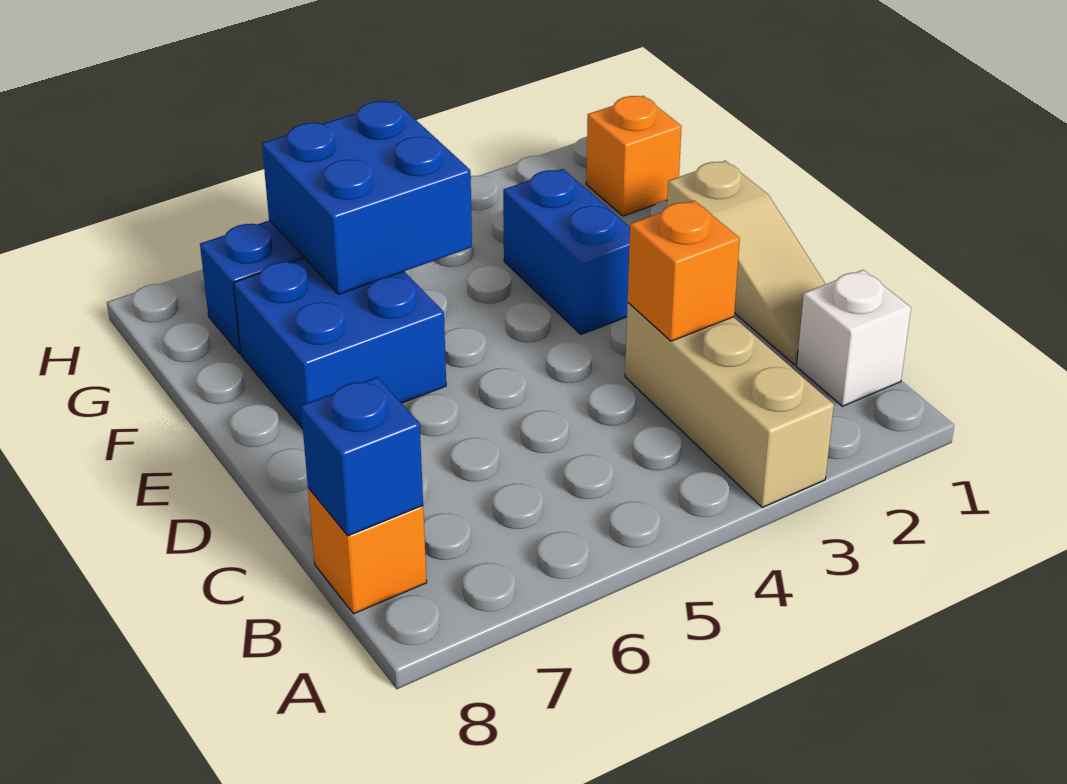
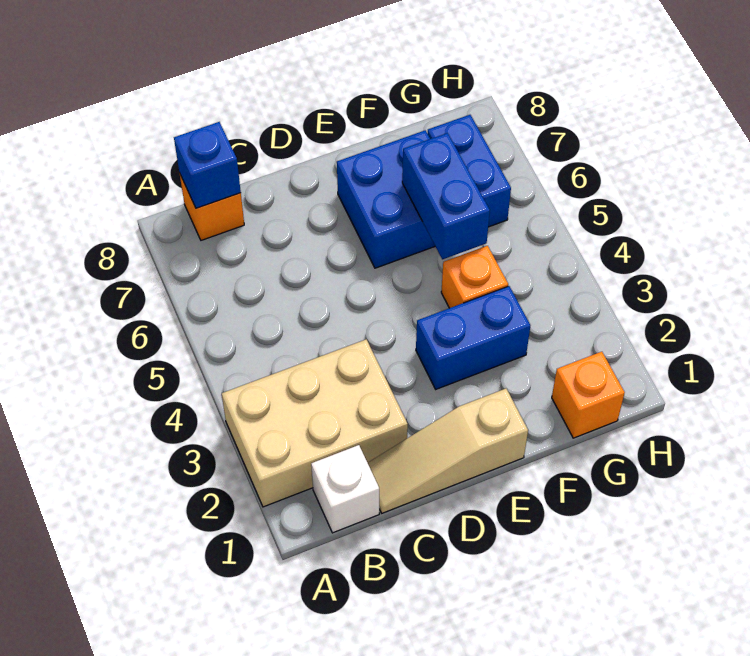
tan 1x3 brick [625,303,834,507] -> tan 2x3 brick [222,339,408,507]
orange 1x1 brick [628,201,740,341] -> orange 1x1 brick moved to [441,246,508,308]
blue 2x2 brick [262,101,472,294] -> blue 1x2 brick [402,133,490,259]

